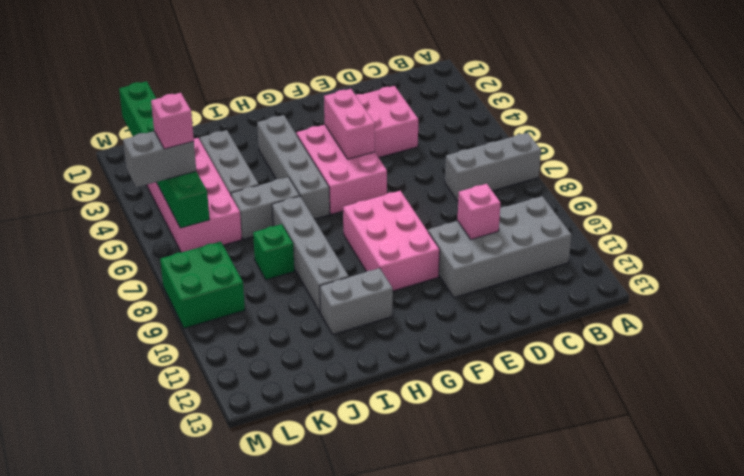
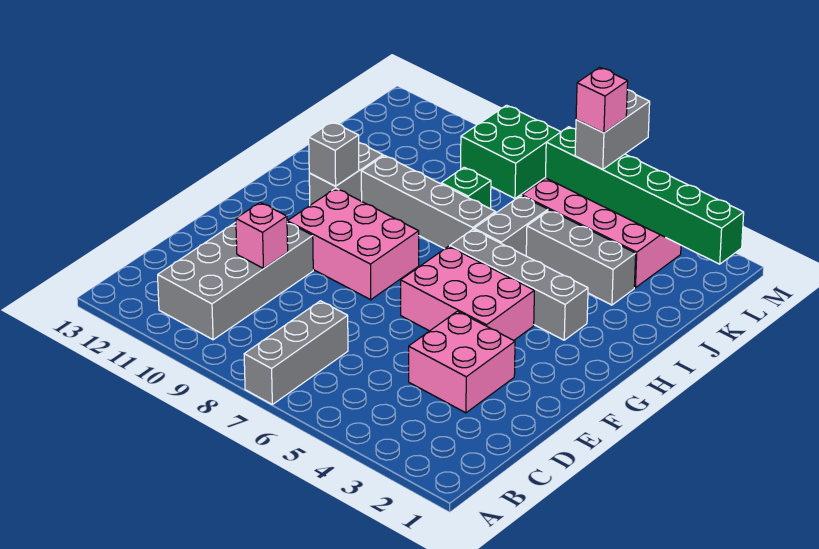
pink 1x2 brick [324,89,375,159] -> none
none -> grey 1x1 brick [309,122,359,186]

